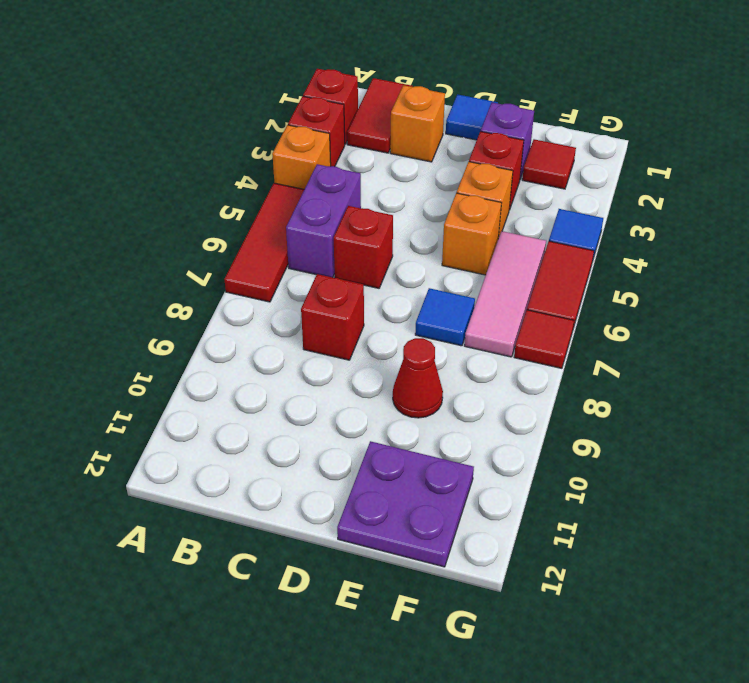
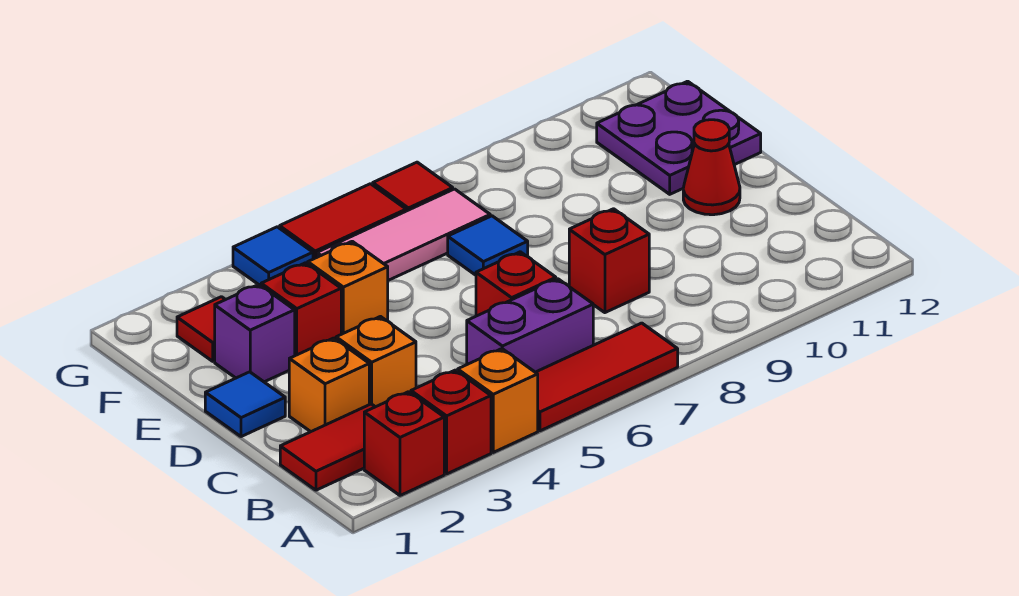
orange 1x1 brick [442,193,501,275] -> orange 1x1 brick moved to [336,317,416,407]
red 1x1 cone [393,338,443,418] -> red 1x1 cone moved to [683,120,740,215]

